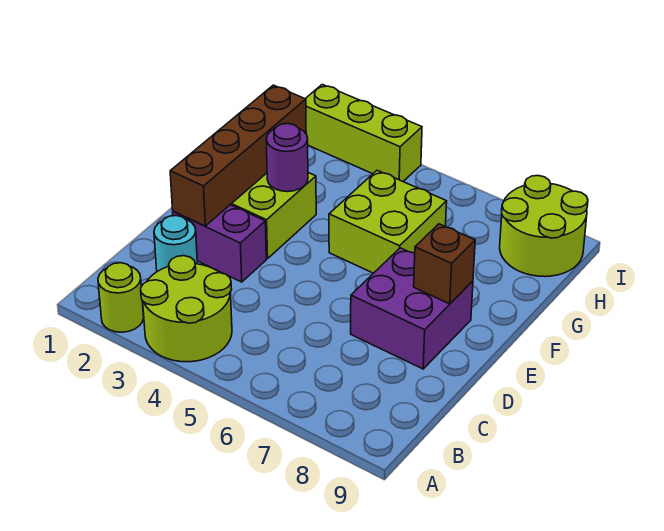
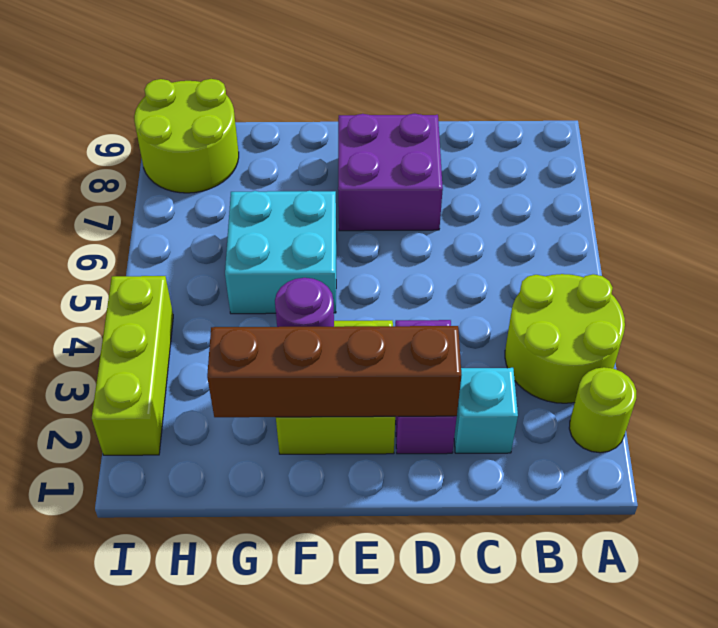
cyan 1x1 round brick [154,216,197,272] -> cyan 1x1 brick [454,368,518,453]
brown 1x1 brick [414,224,475,304] -> none
lime 2x2 brick [329,170,447,273] -> cyan 2x2 brick [225,191,336,314]

